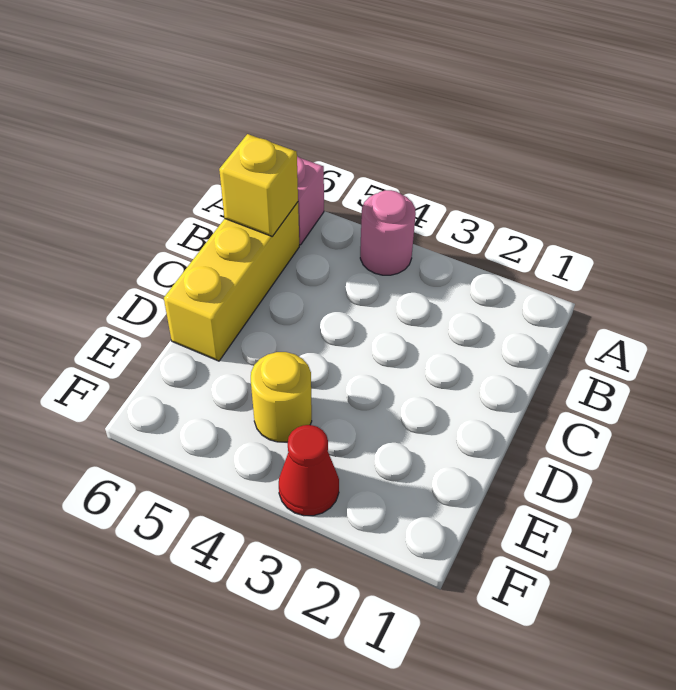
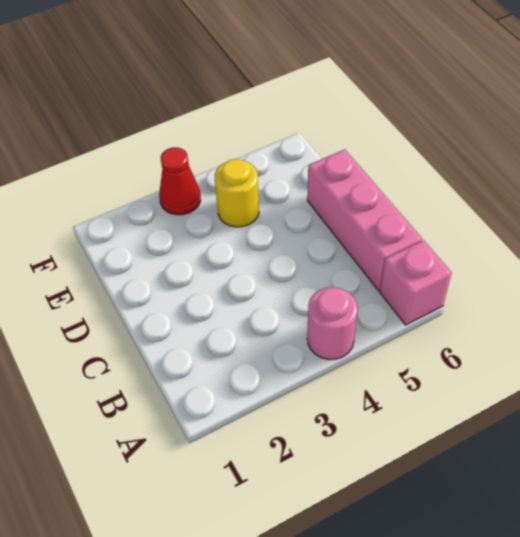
yellow 1x3 brick [164,202,299,361] -> pink 1x3 brick [307,149,422,291]
yellow 1x1 brick [219,134,298,236] -> none

